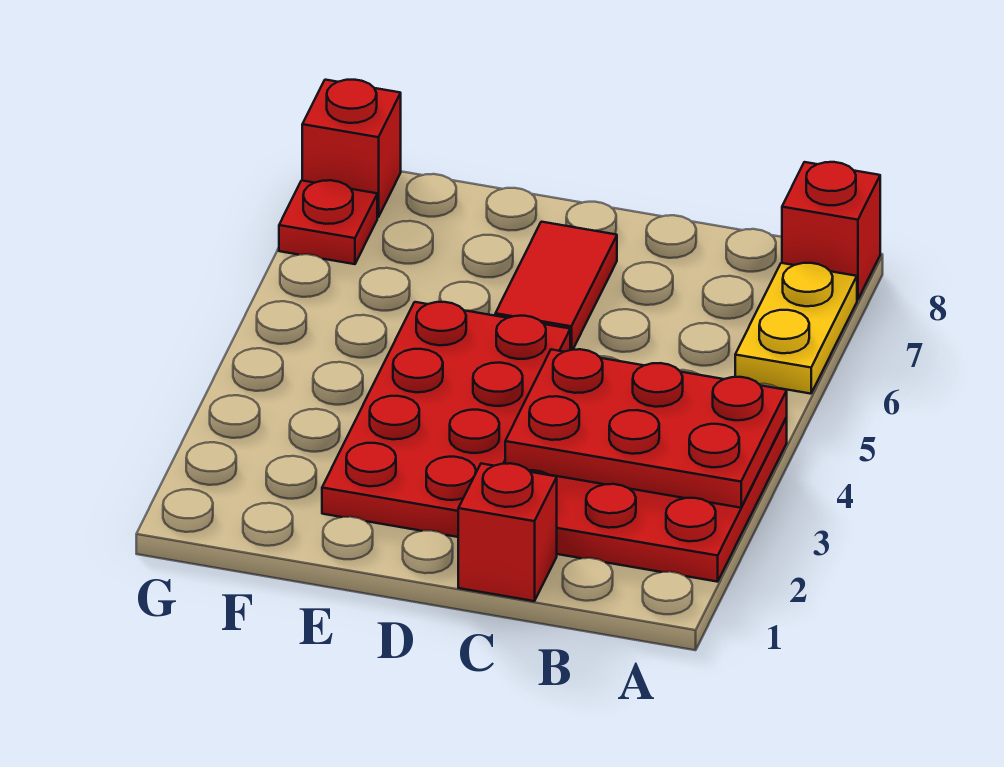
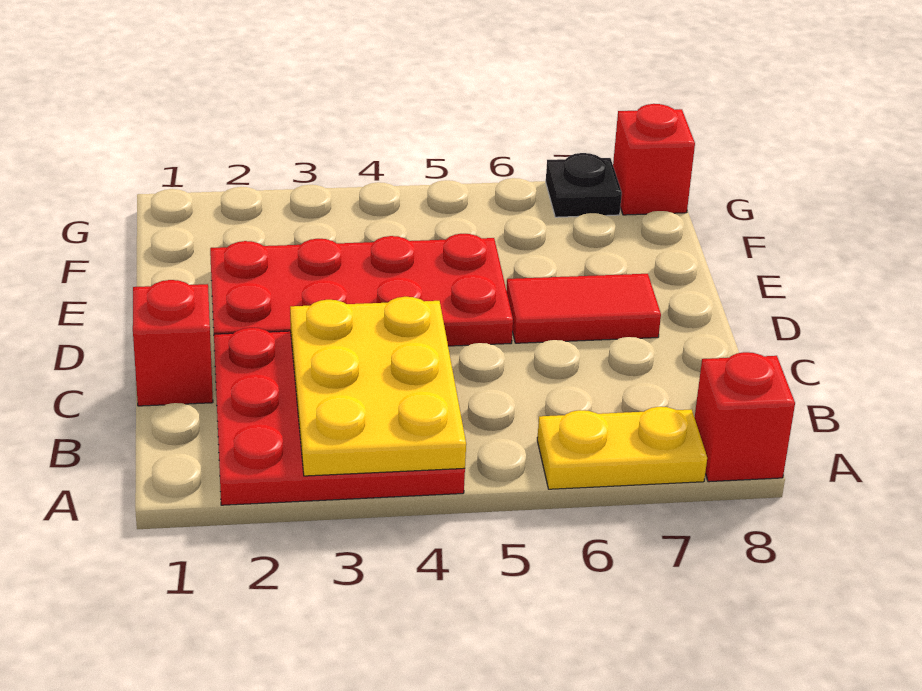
red 2x3 plate [505,349,787,508] -> yellow 2x3 plate [290,297,466,476]
red 1x1 plate [279,180,377,264] -> black 1x1 plate [546,153,622,217]

